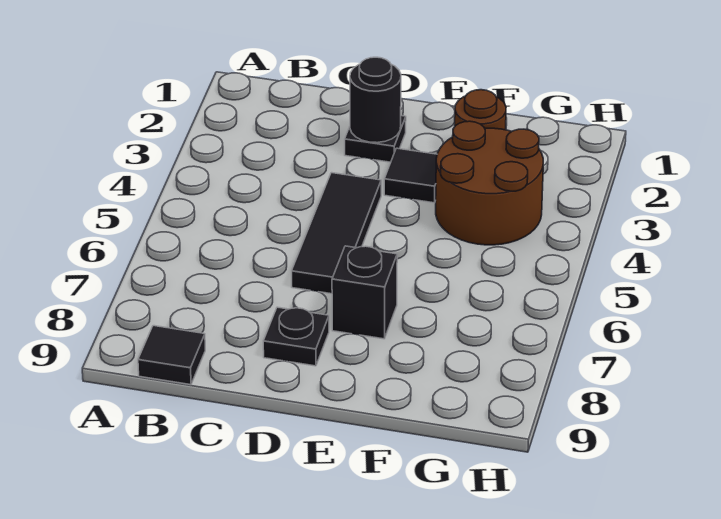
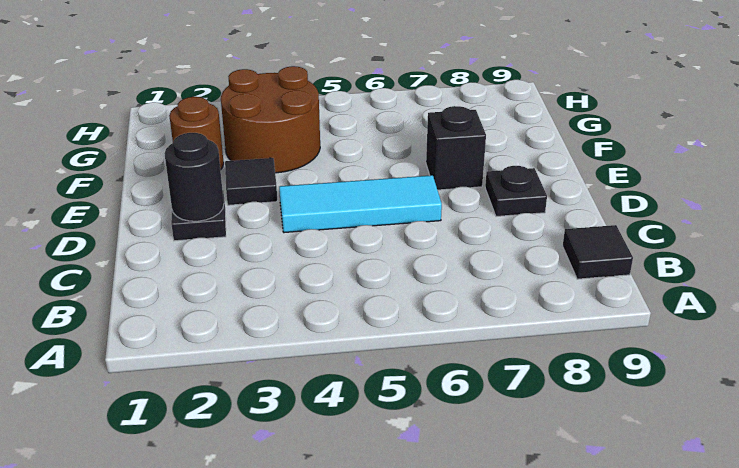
black 1x3 tile [292,173,381,294] -> cyan 1x3 tile [279,175,442,233]

